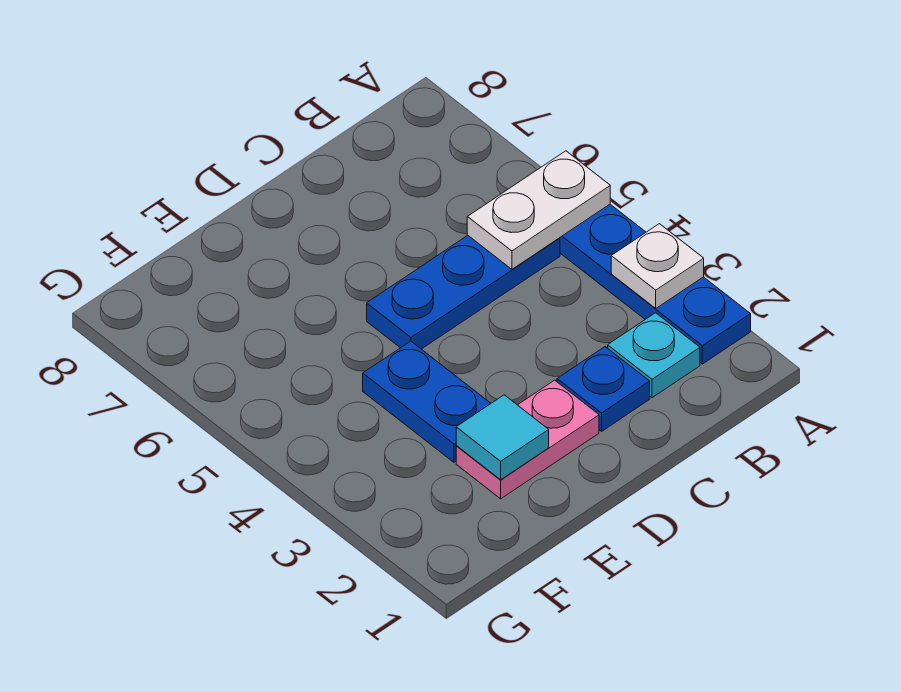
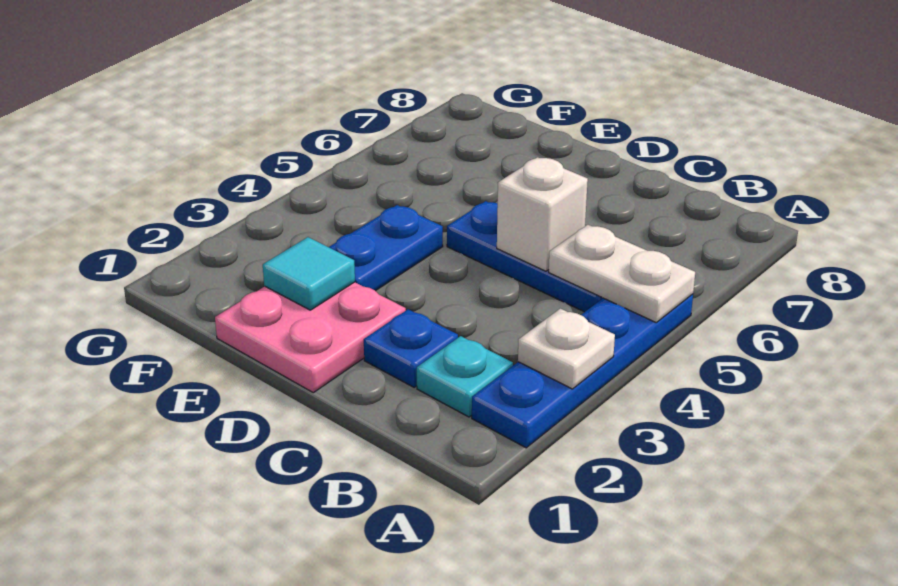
none -> white 1x1 brick [497,157,588,271]
pink 1x2 plate [456,380,599,499] -> pink 2x2 plate [215,282,406,393]

